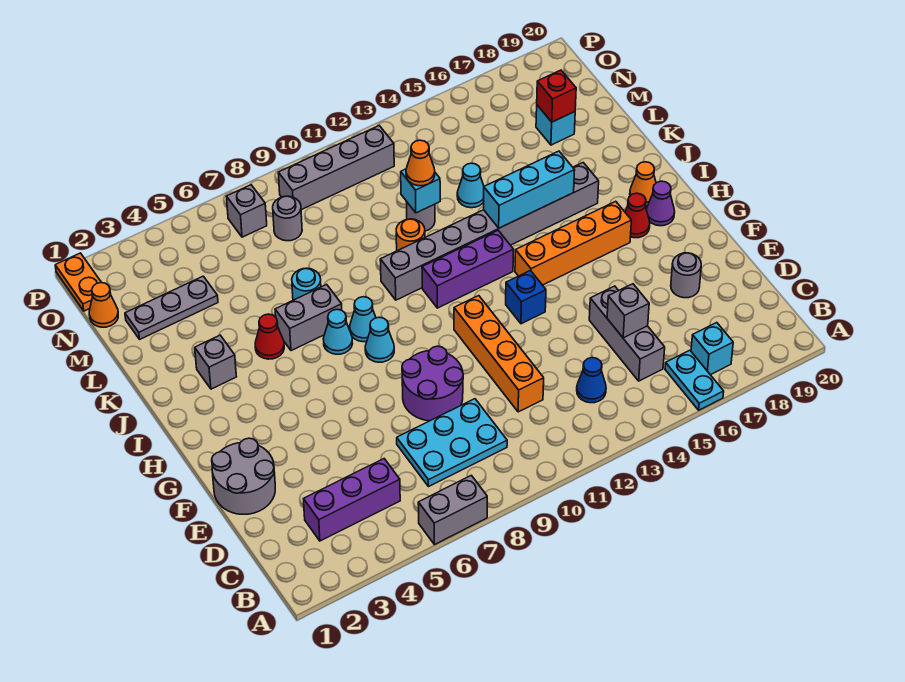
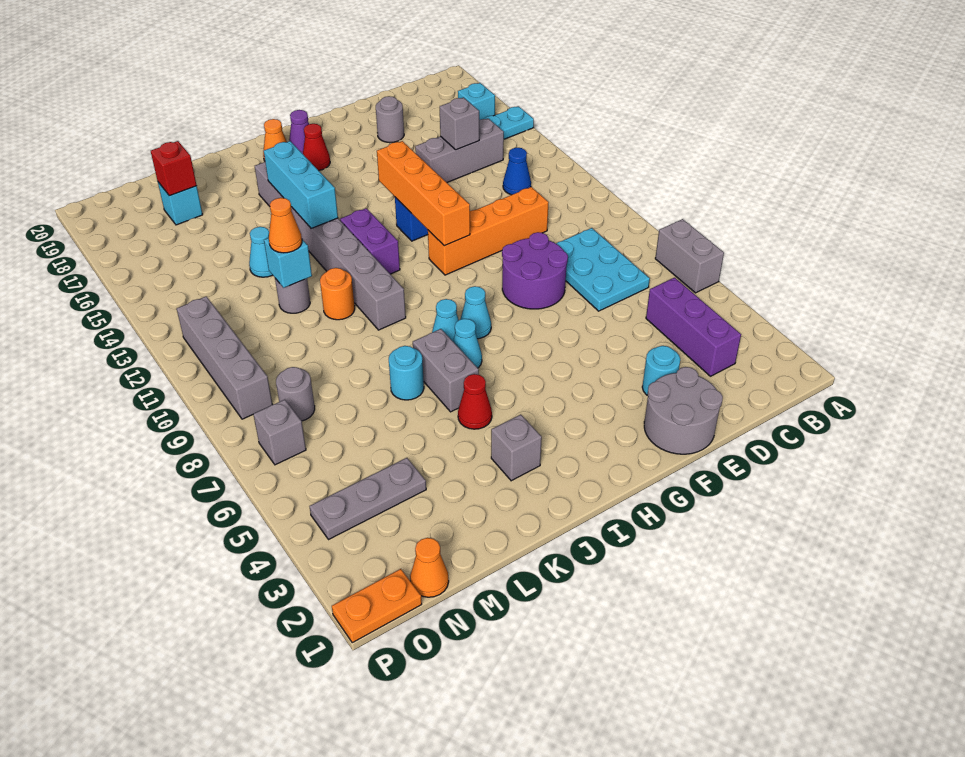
none -> cyan 1x1 round brick [642,346,680,395]
orange 1x4 brick [515,201,631,285] -> orange 1x4 brick moved to [377,141,470,246]
purple 1x3 brick [422,231,514,308] -> purple 1x2 brick [340,208,400,274]
grey 1x3 plate [125,276,218,339] -> grey 1x3 plate turned to [310,458,426,540]

